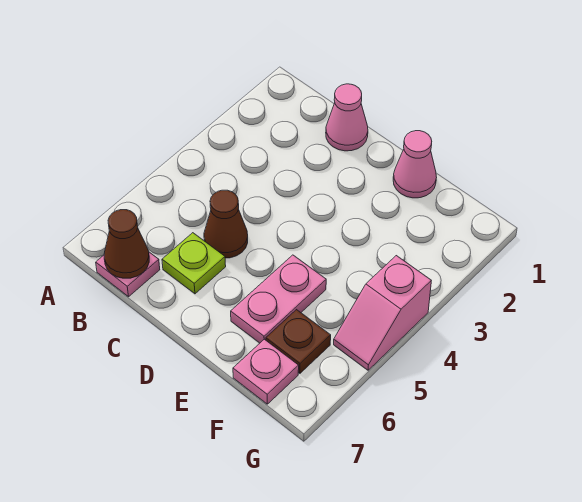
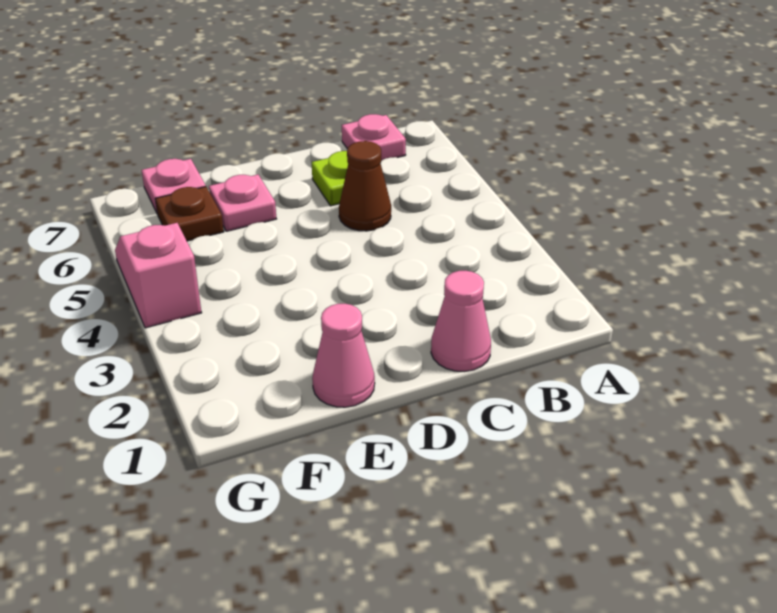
brown 1x1 cone [104,210,149,278] -> none
pink 1x2 plate [231,255,326,343] -> pink 1x1 plate [209,175,276,231]

